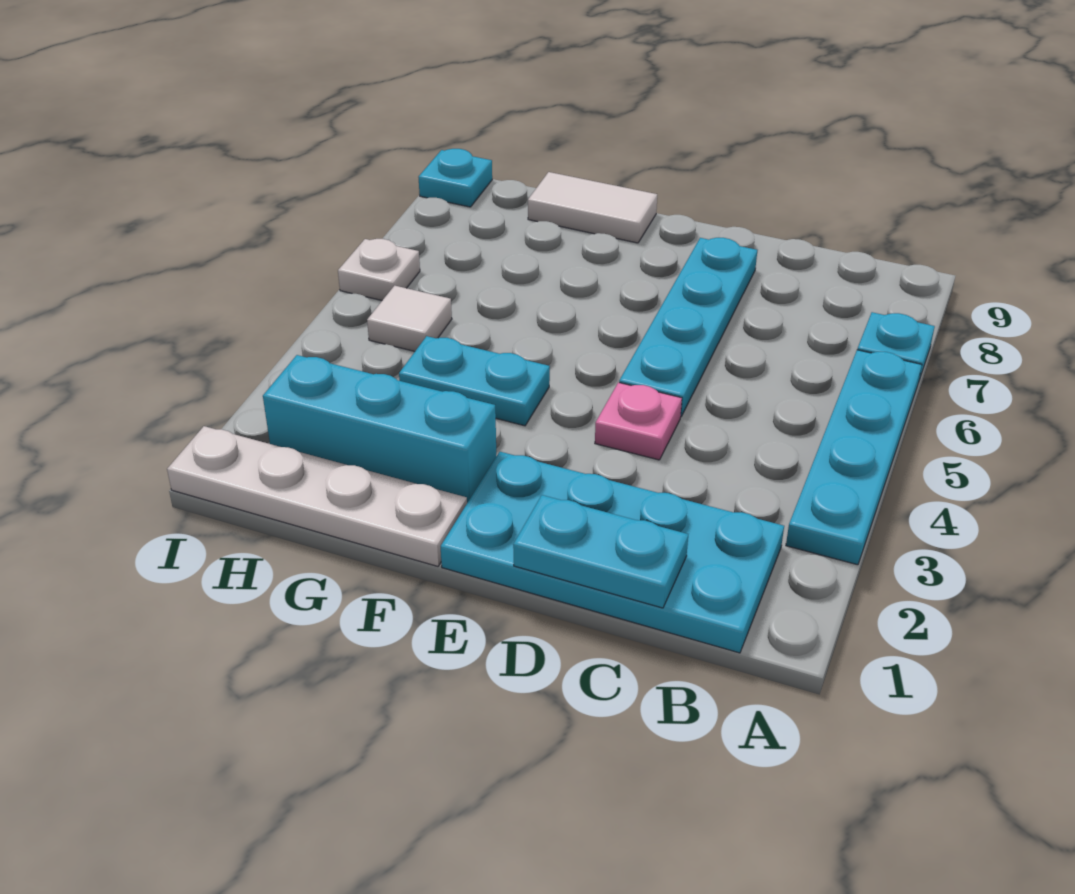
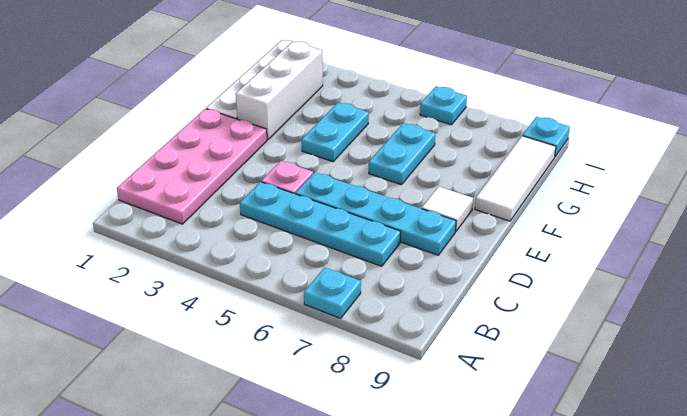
cyan 1x4 plate [786,350,922,565] -> cyan 1x4 plate moved to [240,182,401,266]
cyan 2x4 plate [441,452,784,653] -> pink 2x4 plate [117,109,267,224]
cyan 1x2 plate [513,495,688,608] -> cyan 1x2 plate moved to [369,123,435,185]
cyan 1x3 brick [263,355,496,503] -> white 1x3 brick [236,41,323,140]
white 1x2 tile [528,172,657,243] -> white 1x3 tile [475,136,556,221]
white 1x1 tile [367,286,452,351] -> white 1x1 tile moved to [422,186,473,231]
white 1x1 plate [338,239,420,300] -> cyan 1x1 plate [420,87,467,125]

